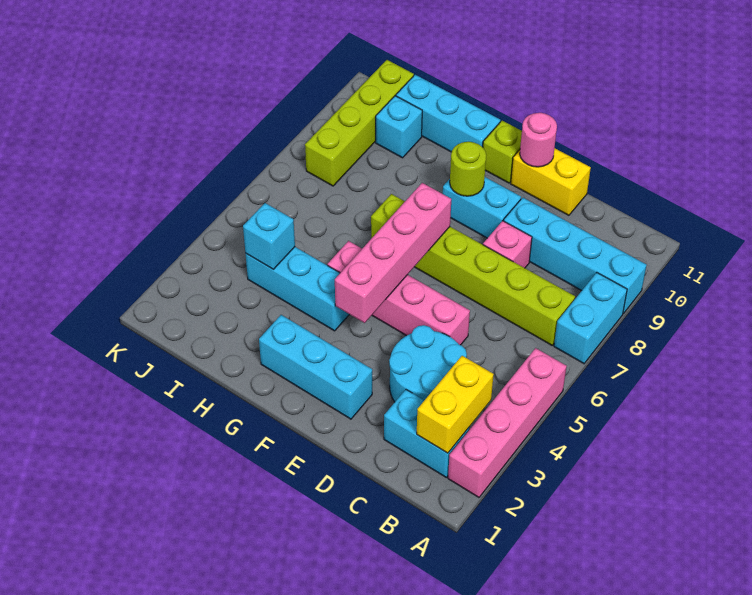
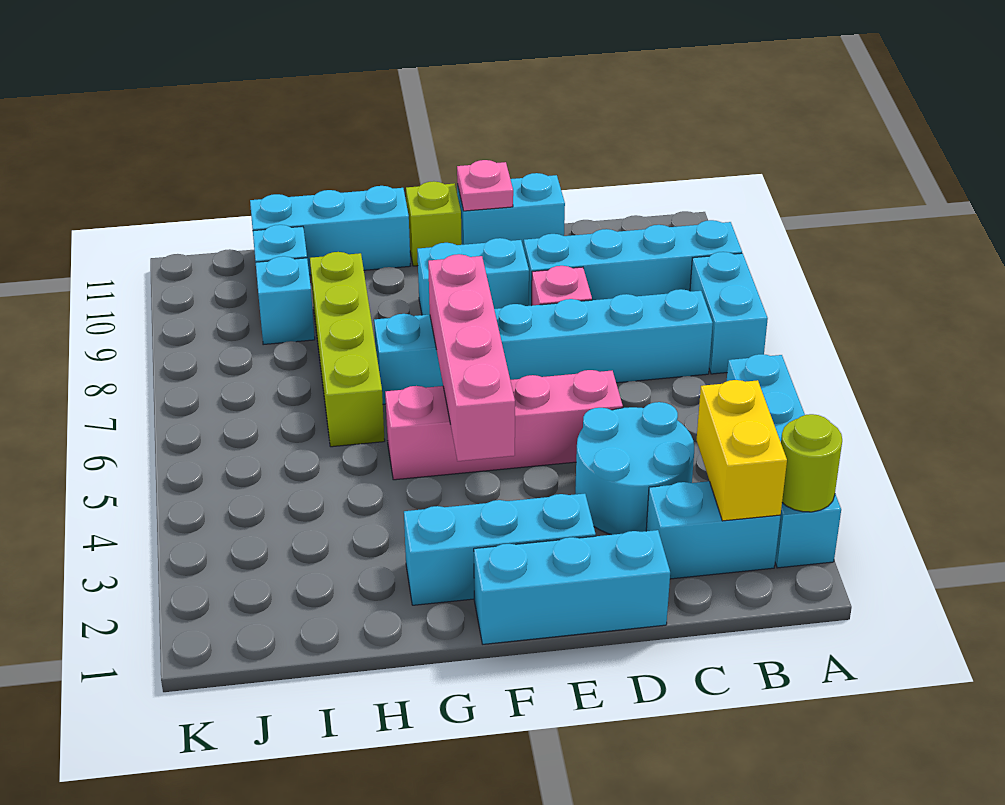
pink 1x4 brick [448,348,567,497] -> cyan 1x4 brick [727,354,841,568]
lime 1x6 brick [371,194,575,345] -> cyan 1x6 brick [374,289,713,404]
yellow 1x2 brick [511,148,591,215] -> cyan 1x2 brick [457,173,565,248]
pink 1x1 round brick [520,113,557,167] -> pink 1x1 plate [457,160,513,211]
lime 1x1 round brick [450,142,486,196] -> lime 1x1 round brick moved to [781,414,842,512]
cyan 1x3 brick [245,247,349,331] -> cyan 1x3 brick moved to [474,530,670,644]
cyan 1x1 brick [243,203,295,270] -> cyan 1x1 brick moved to [256,256,315,345]
lime 1x4 brick [305,60,414,186] -> lime 1x4 brick moved to [310,252,385,447]

